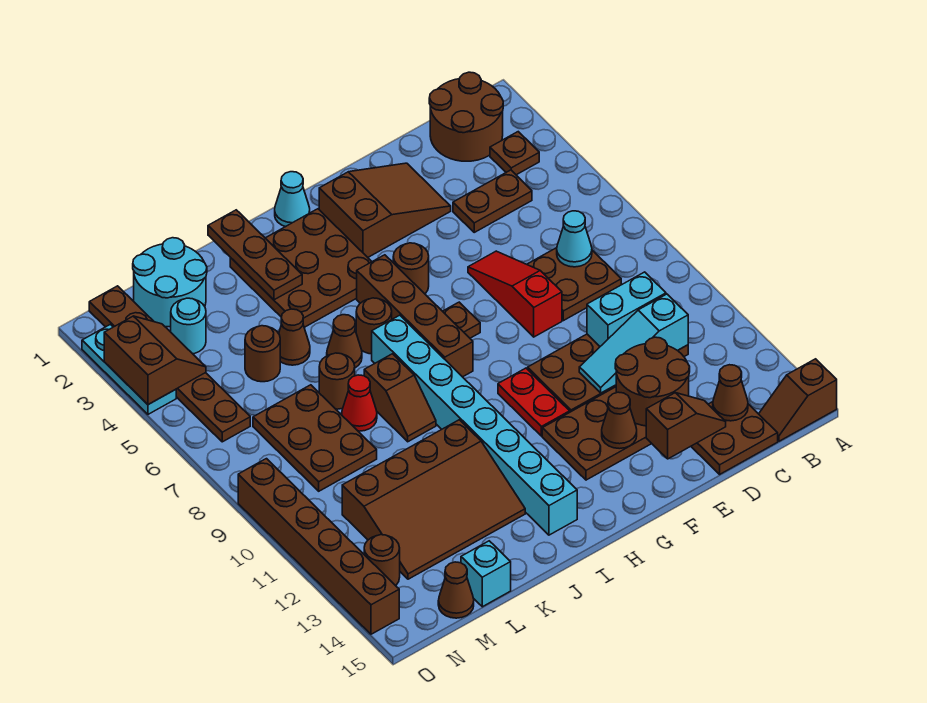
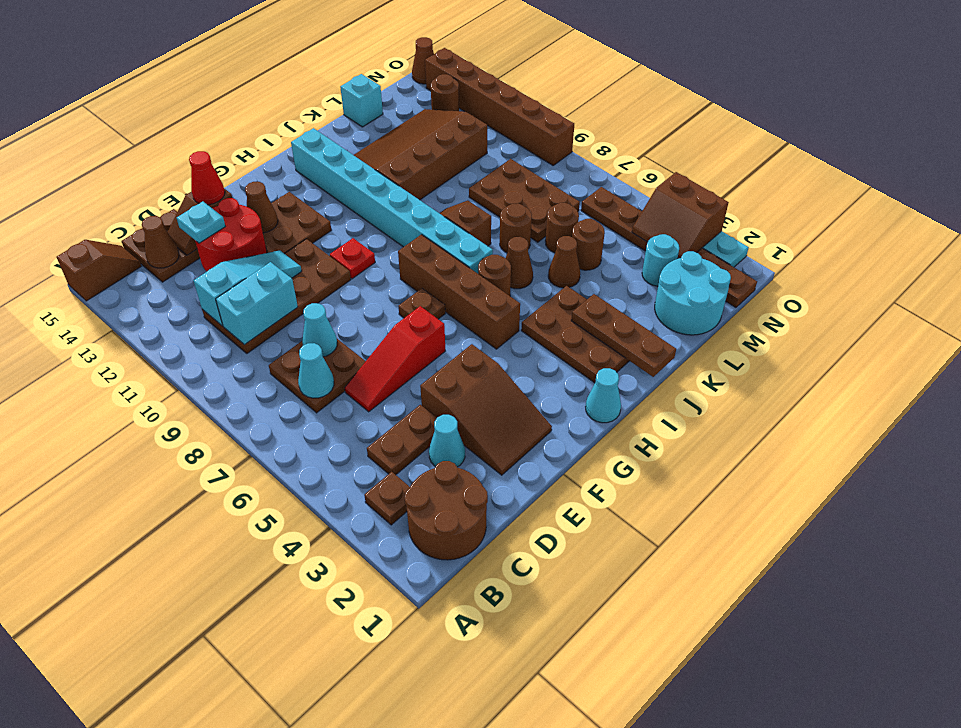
none -> cyan 1x1 cone [429,415,465,467]
none -> cyan 1x1 cone [302,303,337,357]
brown 2x2 round brick [615,337,690,426] -> red 2x2 round brick [195,198,267,271]
none -> cyan 1x1 plate [177,202,225,243]
brown 2x3 slope [319,163,451,257] -> brown 2x3 slope turned to [420,344,552,475]
red 1x3 slope [468,251,562,337] -> red 1x3 slope turned to [345,306,445,412]
brown 1x1 round brick [393,243,429,294] -> brown 1x1 round brick moved to [545,203,579,253]
red 1x2 plate [498,368,570,436] -> red 1x1 plate [330,238,375,279]
brown 3x3 plate [230,209,372,327] -> brown 2x3 plate [521,286,629,383]
red 1x1 cone [342,375,377,431] -> red 1x1 cone moved to [189,151,225,205]
brown 1x1 cone [438,562,474,618] -> brown 1x1 cone moved to [412,37,434,84]

